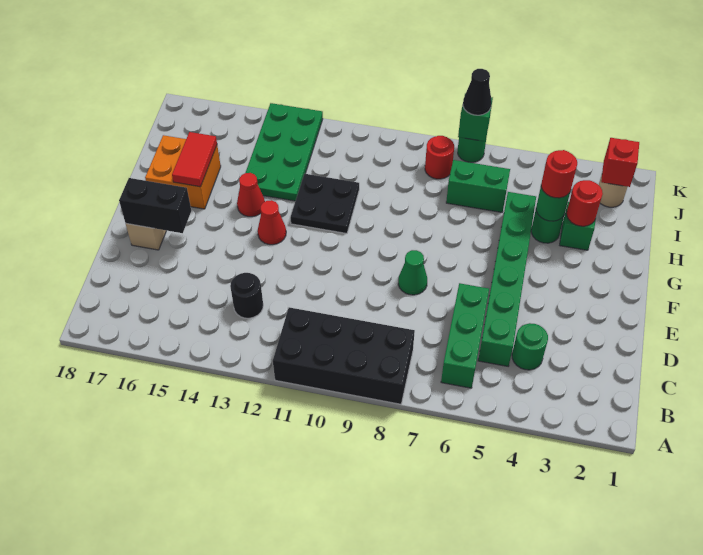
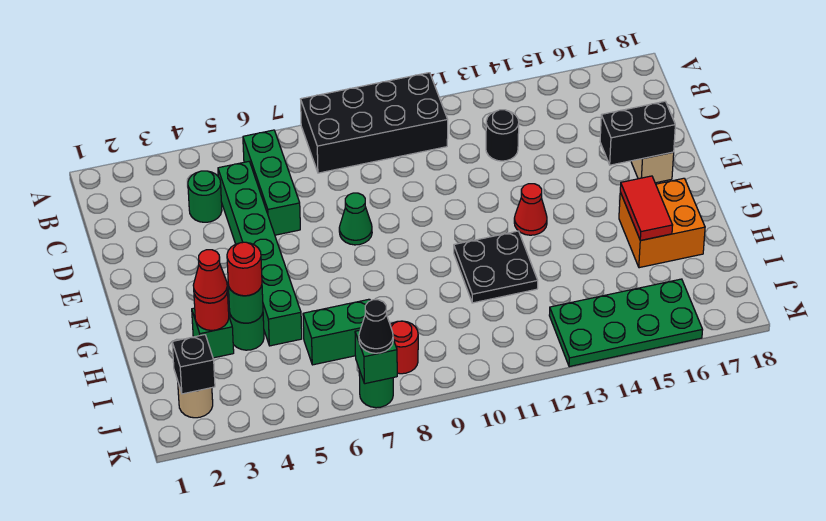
red 1x1 cone [237,173,265,217] -> red 1x1 cone moved to [193,250,228,303]
green 2x4 plate [246,103,323,201] -> green 2x4 plate turned to [549,279,703,367]
red 1x1 brick [601,138,639,187] -> black 1x1 brick [172,335,215,394]

